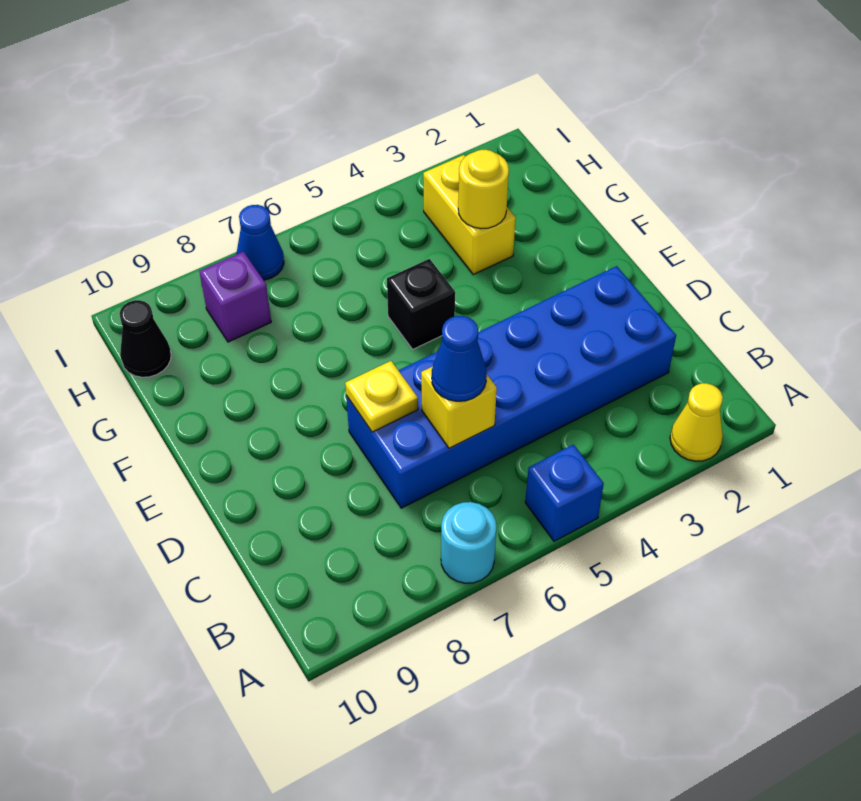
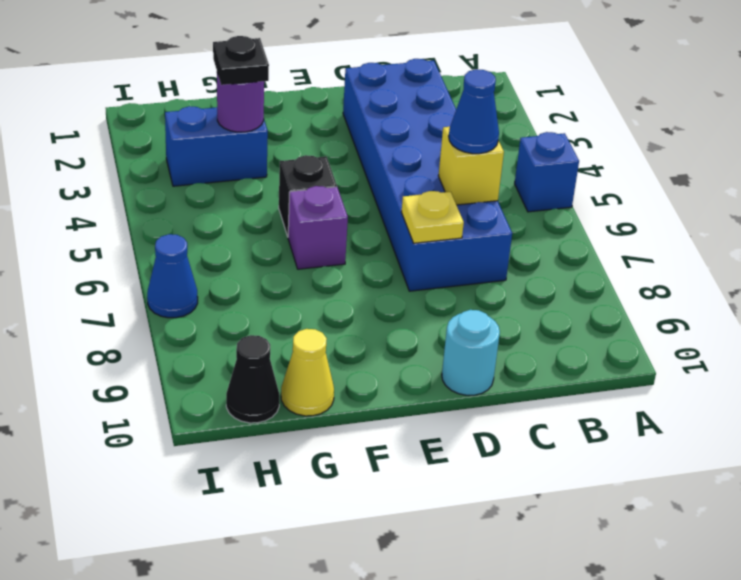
yellow 1x1 cone [670,383,723,461] -> yellow 1x1 cone moved to [281,329,334,416]
cyan 1x1 round brick [441,502,496,583] -> cyan 1x1 round brick moved to [442,310,500,395]
yellow 1x2 brick [423,155,516,274] -> blue 1x2 brick [165,106,268,186]
yellow 1x1 round brick [458,150,509,229] -> purple 1x1 round brick [217,73,264,132]
none -> black 1x1 plate [213,36,269,85]
purple 1x1 brick [200,252,271,342] -> purple 1x1 brick moved to [288,186,348,269]

